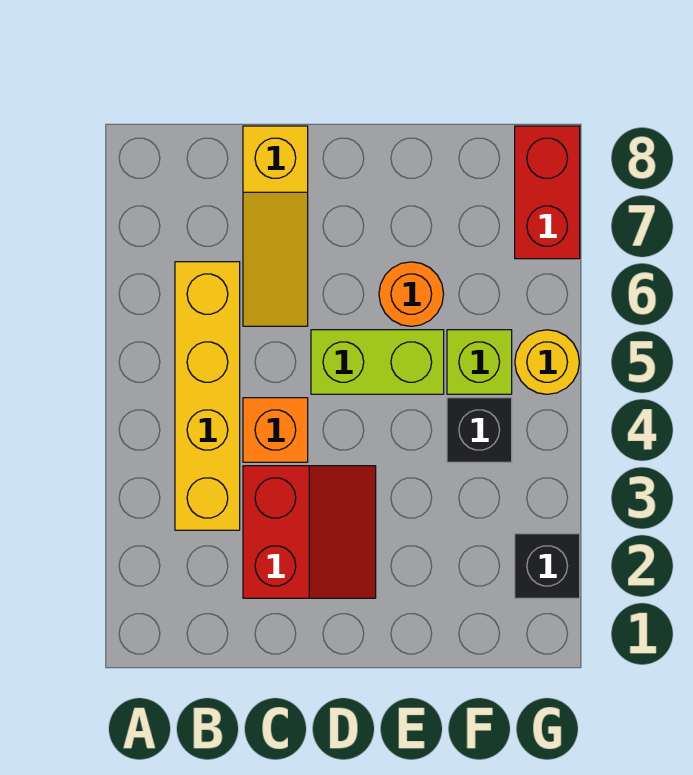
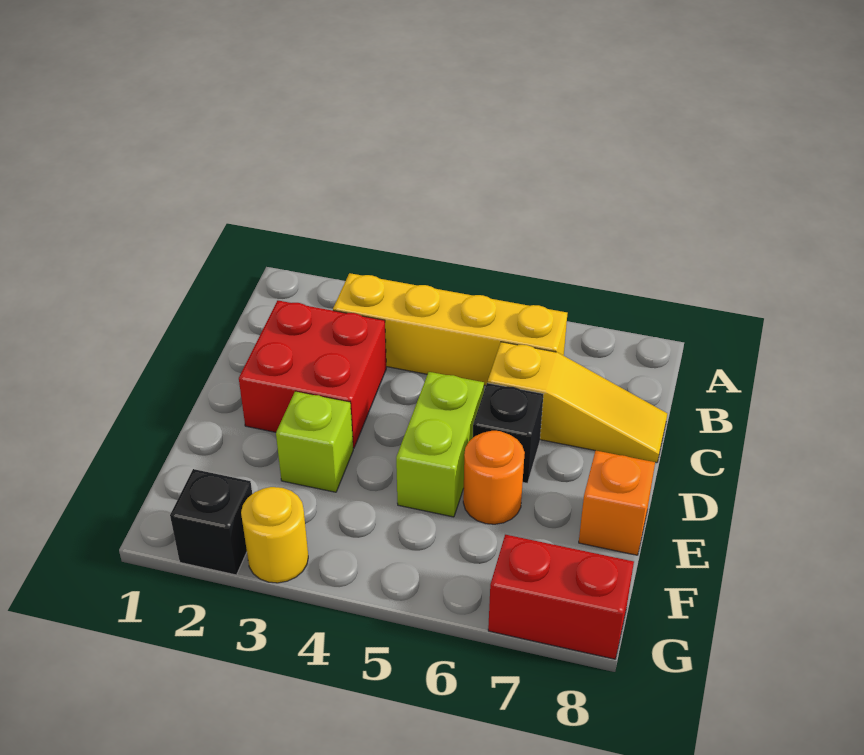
red 2x2 slope [243,466,376,598] -> red 2x2 brick [239,301,386,448]
orange 1x1 brick [243,398,308,462] -> orange 1x1 brick moved to [579,451,655,555]
yellow 1x3 slope [243,126,308,326] -> yellow 1x3 slope turned to [488,342,667,463]
black 1x1 brick [447,398,512,462] -> black 1x1 brick moved to [473,383,543,483]
lime 1x1 brick [447,330,512,394] -> lime 1x1 brick moved to [276,391,353,492]
yellow 1x1 round brick [515,330,579,394] -> yellow 1x1 round brick moved to [241,487,308,583]

